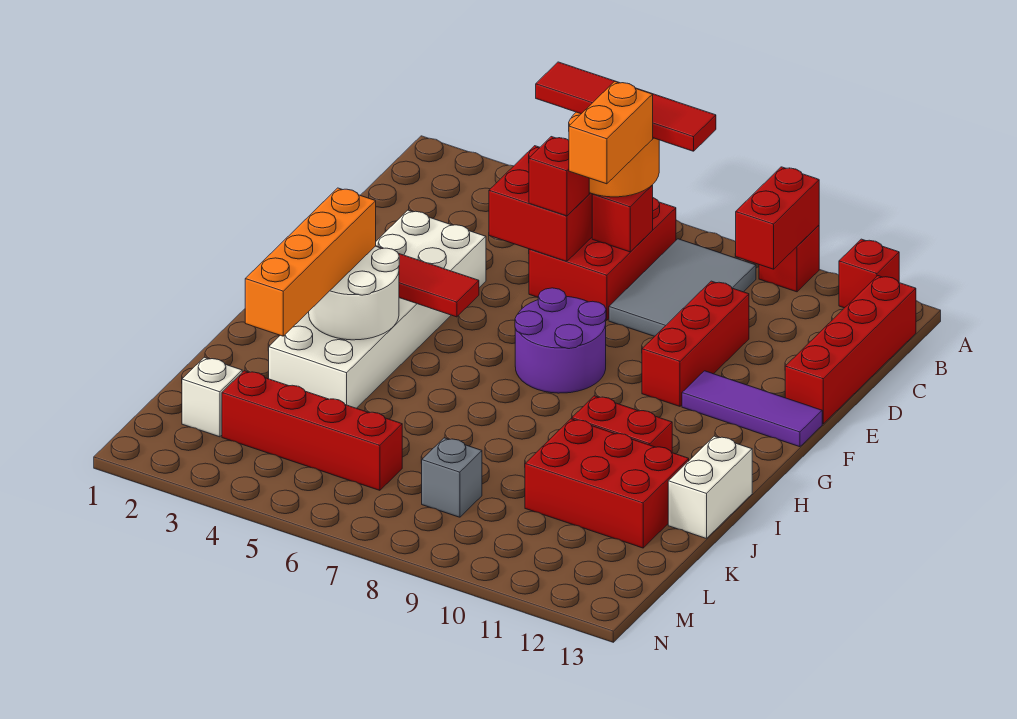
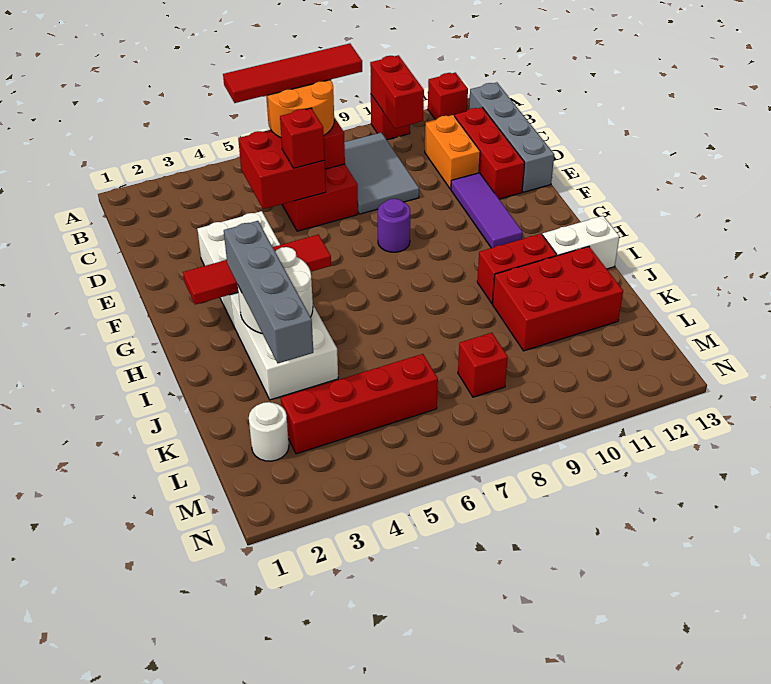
red 1x4 brick [785,276,916,424] -> grey 1x4 brick [469,82,554,192]
orange 1x2 brick [569,81,653,184] -> orange 1x2 brick moved to [425,115,480,189]
red 1x3 brick [642,281,749,406] -> red 1x3 brick moved to [455,107,525,199]
purple 2x2 round brick [515,288,606,393] -> purple 1x1 round brick [378,199,410,252]
purple 1x3 tile [682,371,822,447] -> purple 1x3 tile turned to [451,173,523,248]
orange 1x4 brick [245,188,376,336] -> grey 1x4 brick [224,221,313,363]
white 1x2 brick [668,436,752,539] -> white 1x2 brick turned to [543,216,619,269]
white 1x1 brick [182,357,242,437] -> white 1x1 round brick [249,402,289,461]
grey 1x1 brick [422,438,482,517] -> red 1x1 brick [458,333,508,397]

